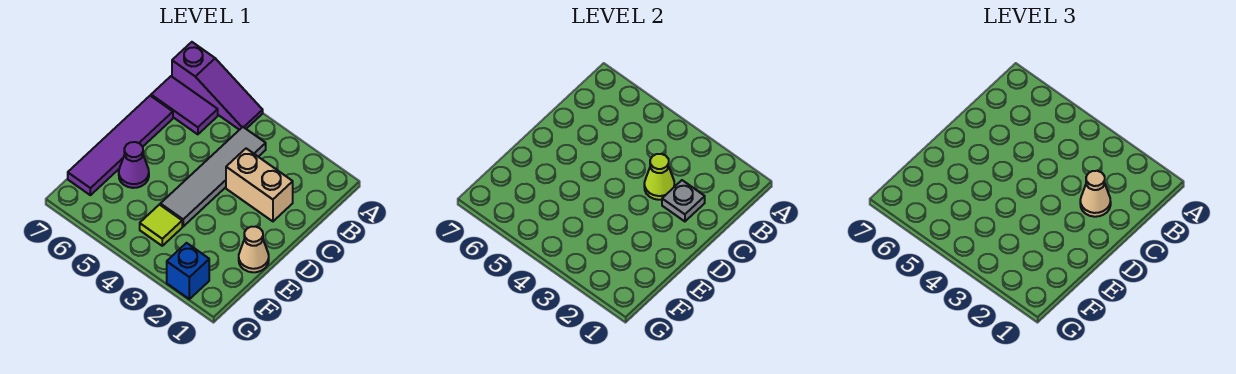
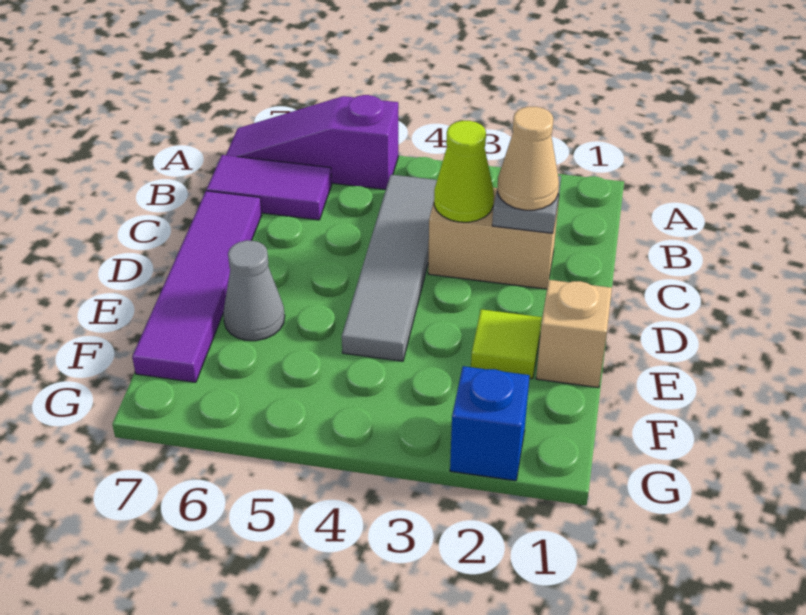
purple 1x3 slope [172,42,263,130] -> purple 1x3 slope turned to [226,95,398,190]
tan 1x1 cone [239,227,269,272] -> tan 1x1 brick [536,280,612,388]
purple 1x1 cone [119,142,149,188] -> grey 1x1 cone [223,240,285,341]
lime 1x1 tile [140,205,182,246] -> lime 1x1 tile moved to [471,309,542,379]

